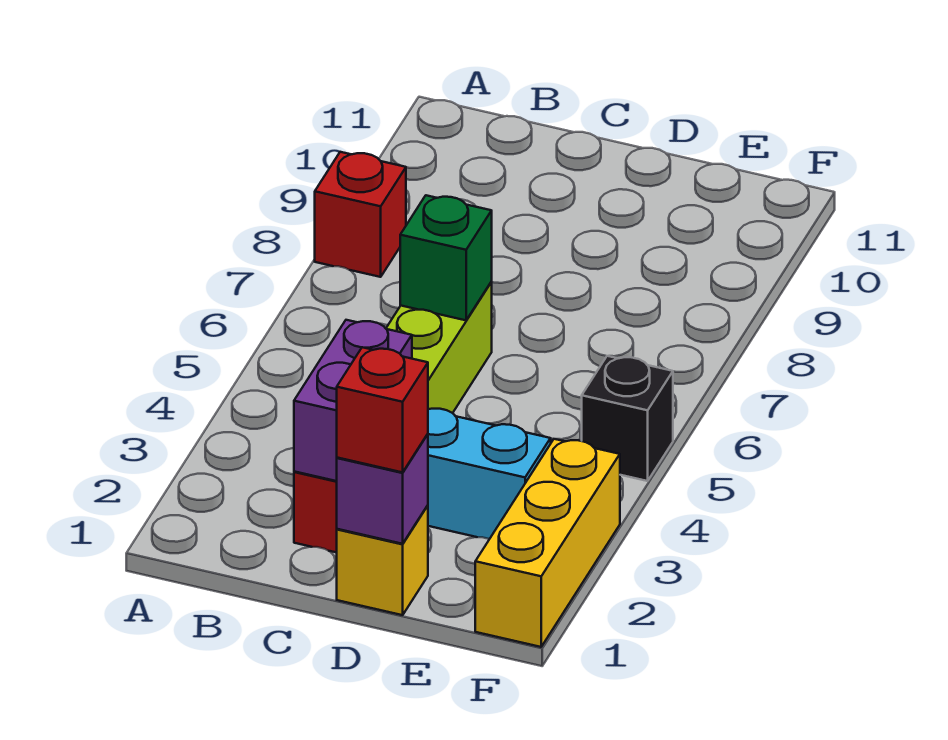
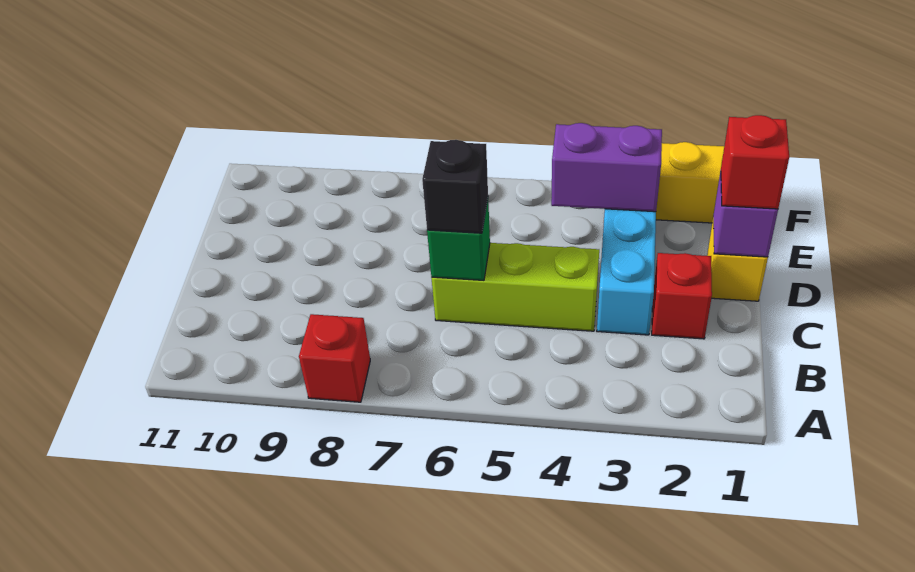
purple 1x2 brick [294,320,412,481] -> purple 1x2 brick moved to [551,123,662,212]
black 1x1 brick [582,356,673,481] -> black 1x1 brick moved to [422,140,488,233]

